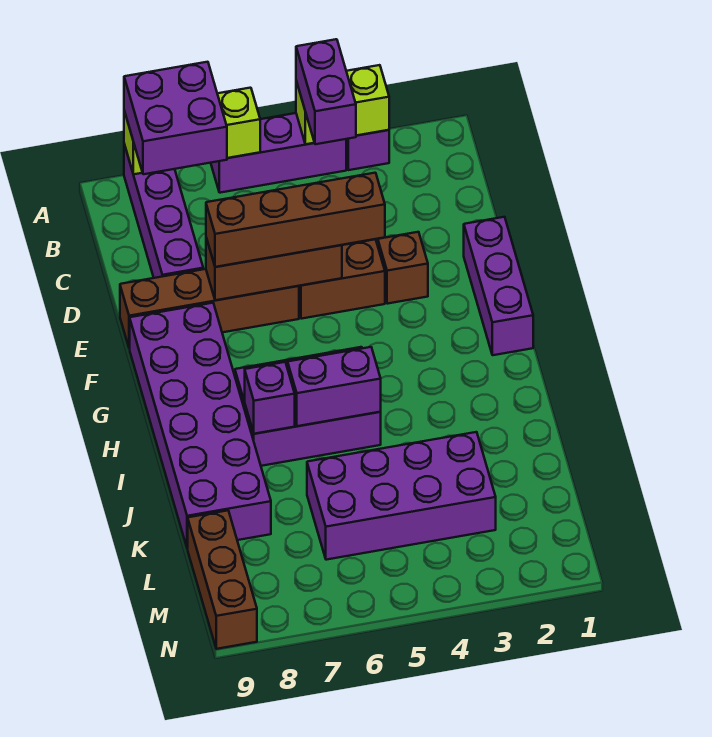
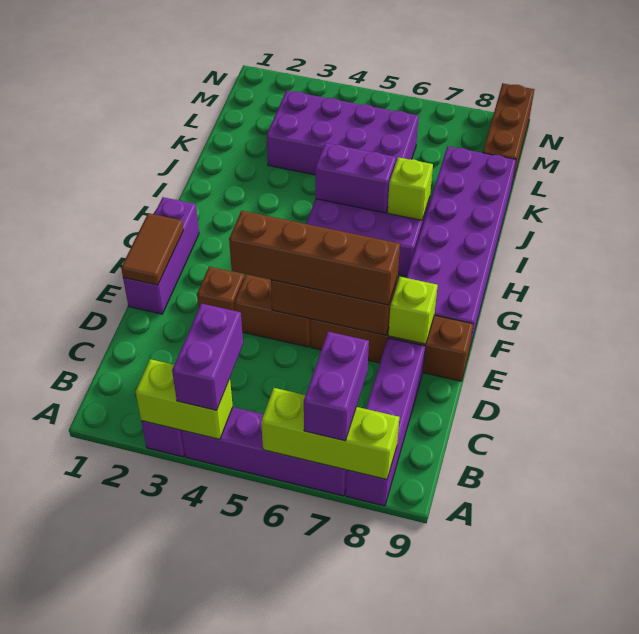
purple 1x3 brick [211,113,346,193] -> purple 1x4 brick [181,407,347,496]
purple 2x2 brick [124,62,227,174] -> purple 1x2 brick [304,332,369,441]
none -> brown 1x2 tile [121,213,183,285]
none -> lime 1x1 brick [388,277,438,344]
purple 1x1 brick [245,362,295,434] -> lime 1x1 brick [388,157,433,220]

